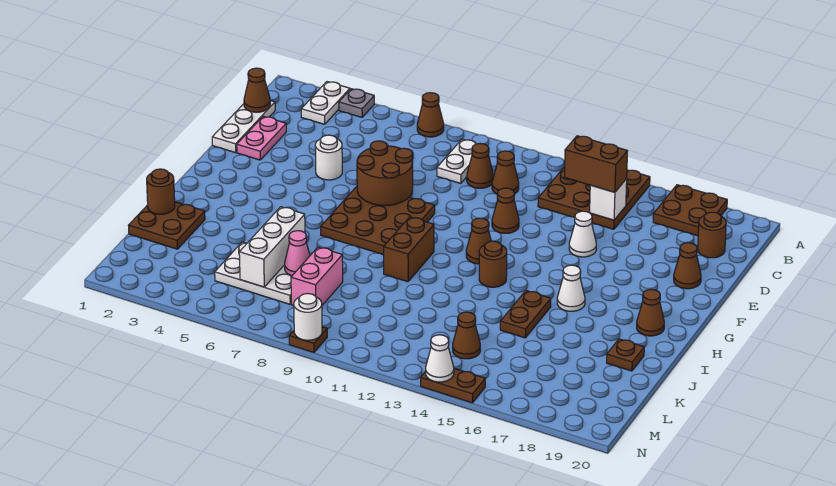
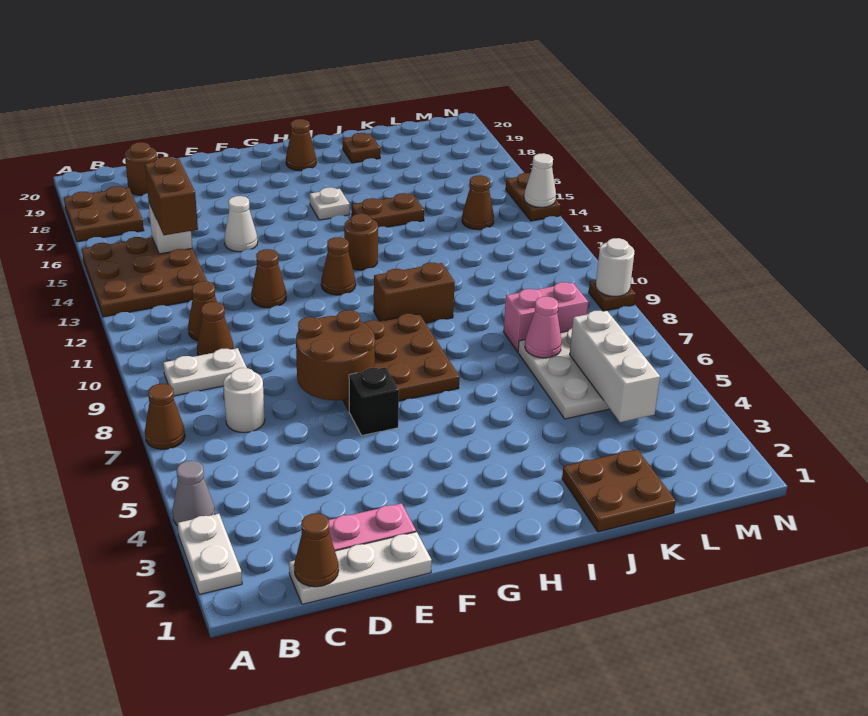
white 1x2 plate [301,82,350,124] -> white 1x2 plate turned to [178,514,242,594]
grey 1x1 plate [339,89,374,117] -> grey 1x1 cone [172,461,215,526]
white 1x1 round brick [315,135,342,180] -> white 1x1 round brick moved to [223,368,265,433]
brown 1x1 cone [674,243,701,289] -> none
none -> black 1x1 brick [349,367,399,435]
white 1x1 cone [557,265,585,311] -> white 1x1 plate [310,187,350,220]
brown 1x1 round brick [147,169,175,214] -> none
white 1x3 brick [239,207,305,287] -> white 1x3 brick turned to [570,311,660,422]

